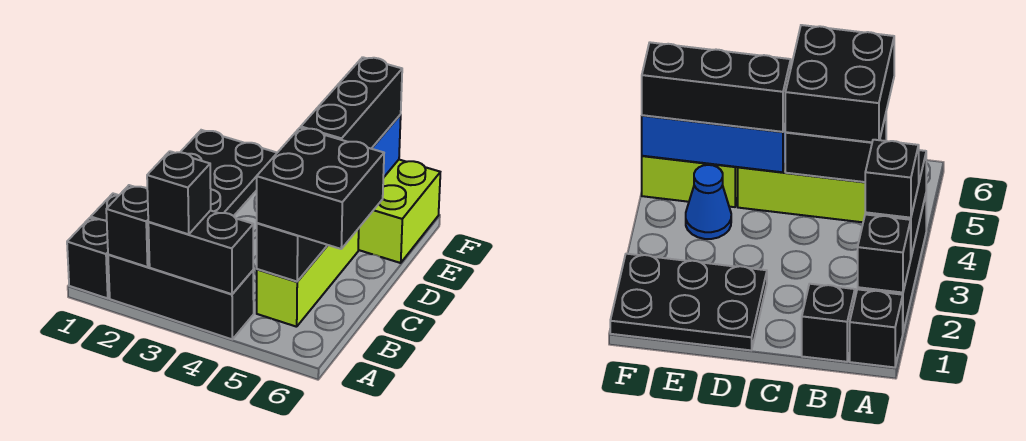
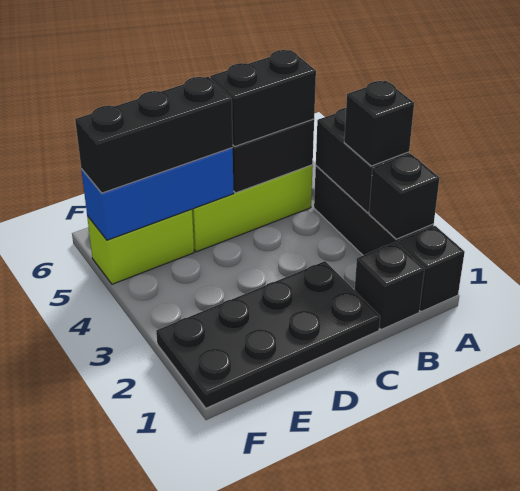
black 2x2 brick [257,128,384,249] -> black 1x2 brick [210,50,316,147]
black 2x3 plate [181,130,277,216] -> black 2x4 plate [156,261,380,408]
blue 1x1 cone [686,165,731,239] -> none
lime 2x2 brick [358,160,440,263] -> lime 1x2 brick [87,209,194,284]

